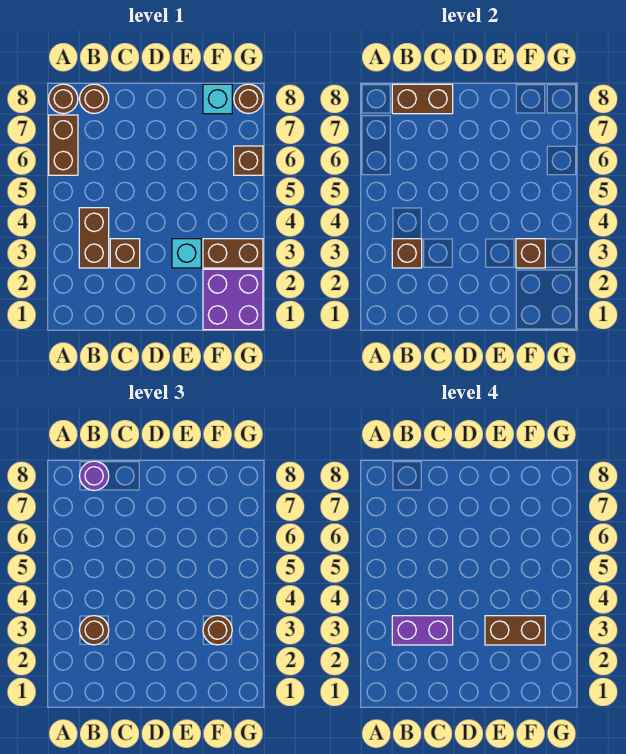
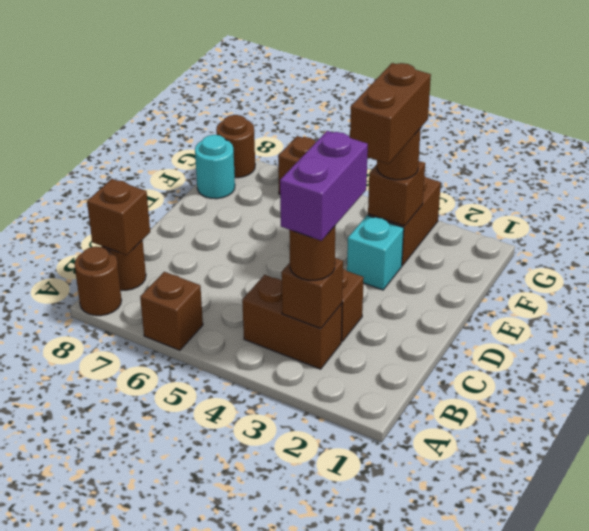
brown 1x2 brick [49,115,78,175] -> brown 1x1 brick [140,272,203,350]
brown 1x2 brick [392,84,453,114] -> brown 1x1 brick [87,179,150,255]
purple 1x1 round brick [79,461,109,491] -> none
purple 2x2 brick [203,269,263,330] -> none
cyan 1x1 brick [203,84,232,114] -> cyan 1x1 round brick [195,135,235,199]

